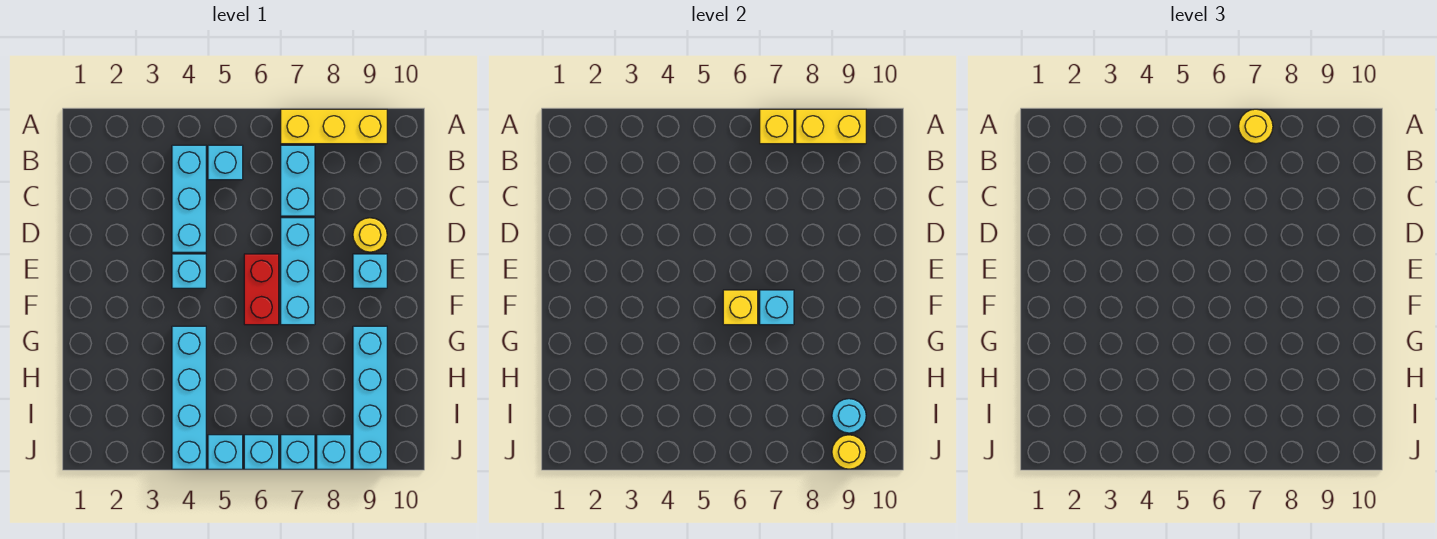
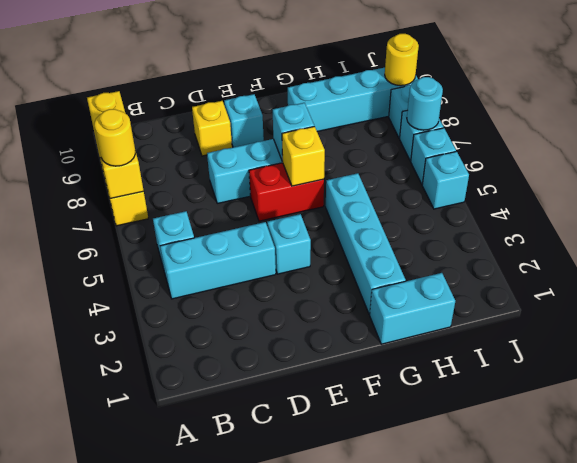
cyan 1x2 brick [281,145,315,216] -> cyan 1x2 brick moved to [370,273,455,344]
yellow 1x1 round brick [353,218,387,252] -> yellow 1x1 brick [192,101,232,156]
cyan 1x4 brick [172,326,206,469] -> cyan 1x4 brick turned to [326,173,406,314]
cyan 1x1 round brick [832,399,866,433] -> cyan 1x1 round brick moved to [407,77,443,130]

